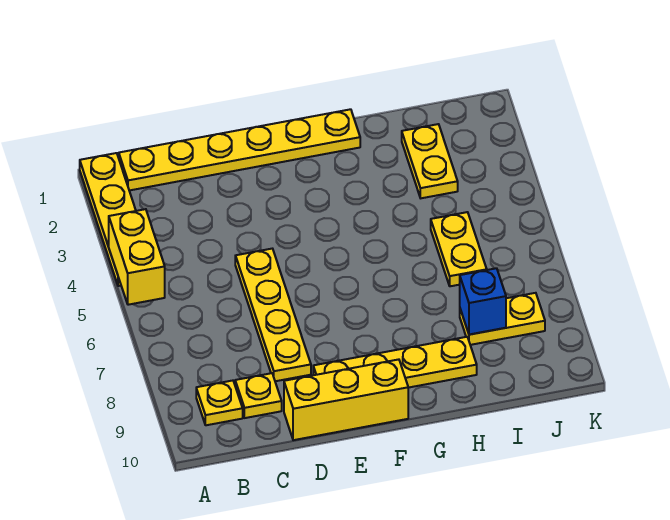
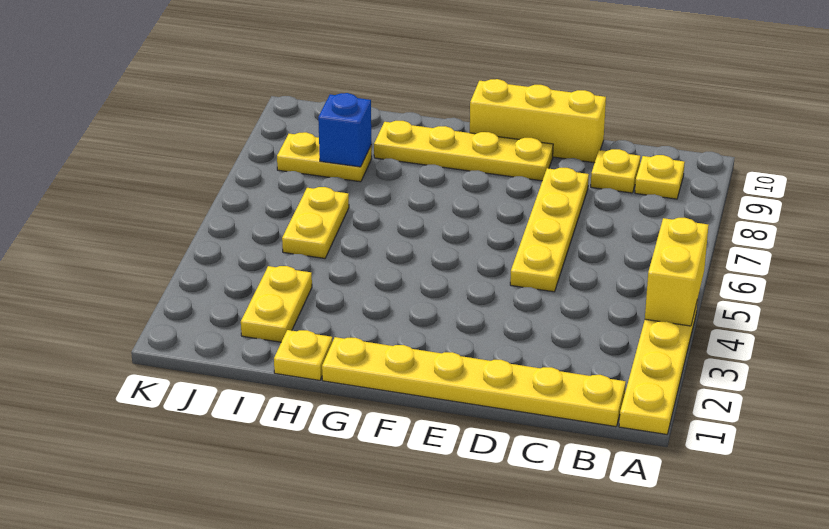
none -> yellow 1x1 plate [274,330,333,380]

